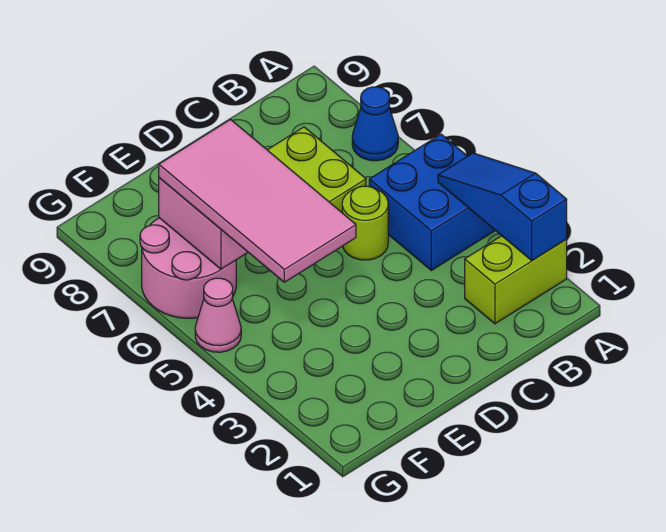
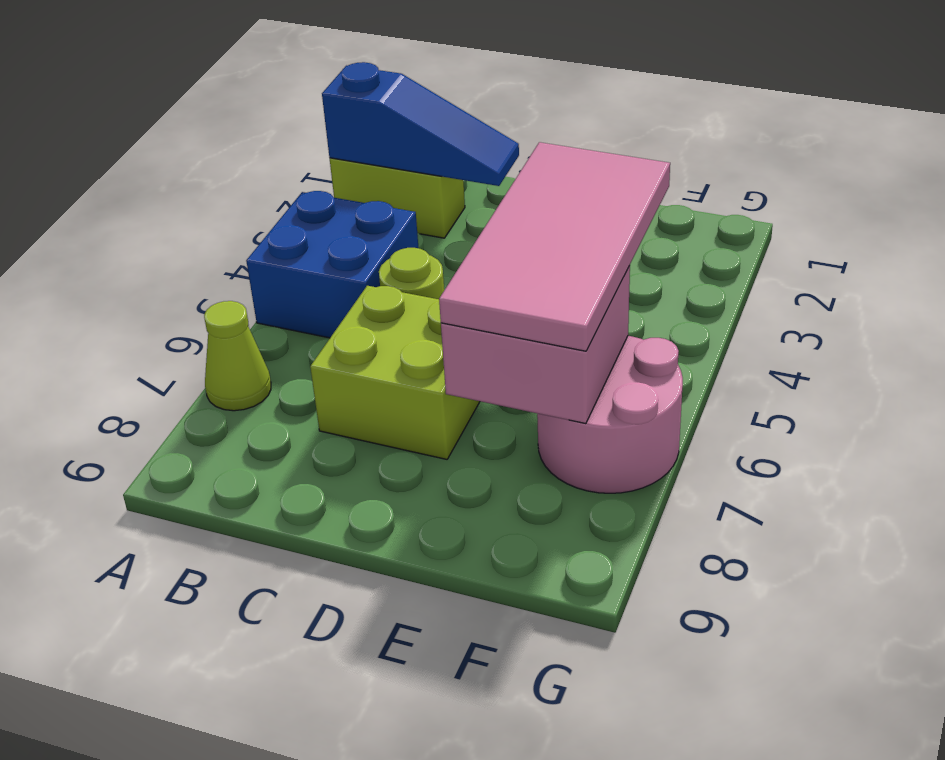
blue 1x3 slope [438,153,567,260] -> blue 1x3 slope turned to [322,62,519,186]
blue 1x1 cone [352,87,398,161] -> lime 1x1 cone [204,301,271,411]
pink 1x1 cone [195,278,241,352] -> none

